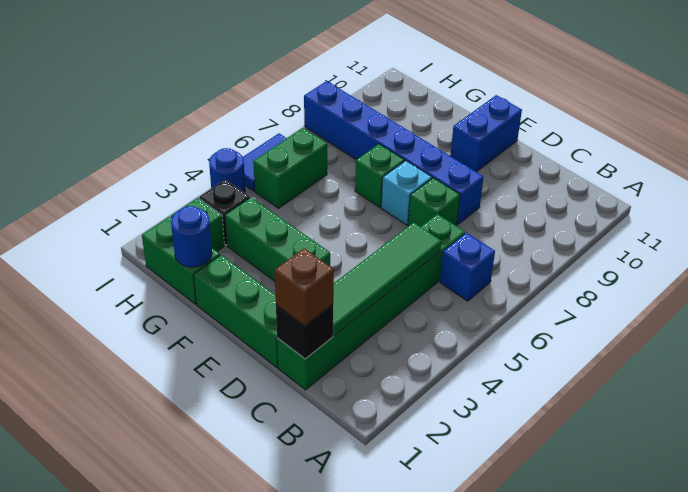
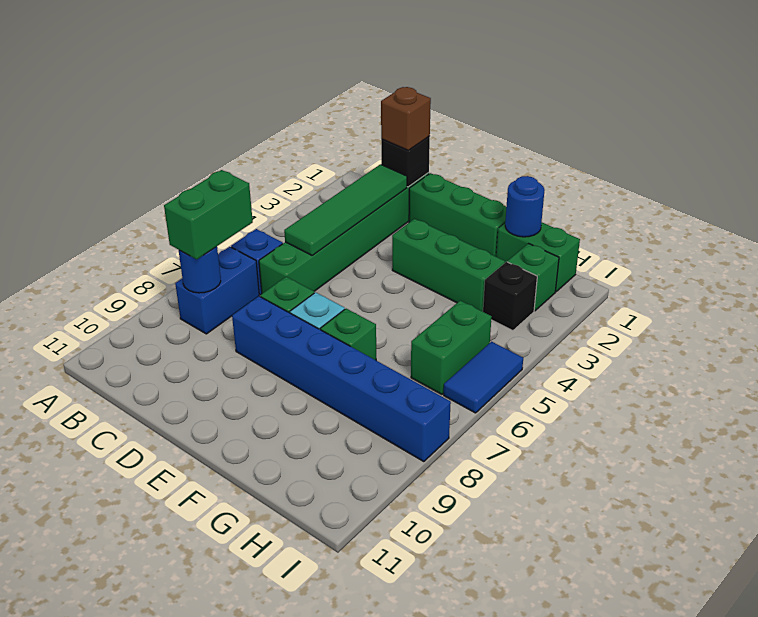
none -> green 1x2 brick [164,170,253,259]
blue 1x2 brick [450,95,522,172] -> blue 1x2 brick moved to [175,247,259,334]
blue 1x1 round brick [209,148,245,193] -> blue 1x1 round brick moved to [179,247,221,293]

